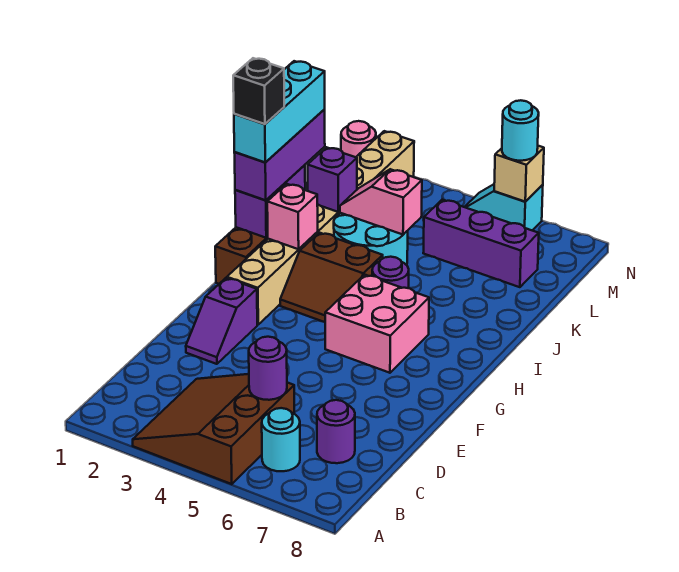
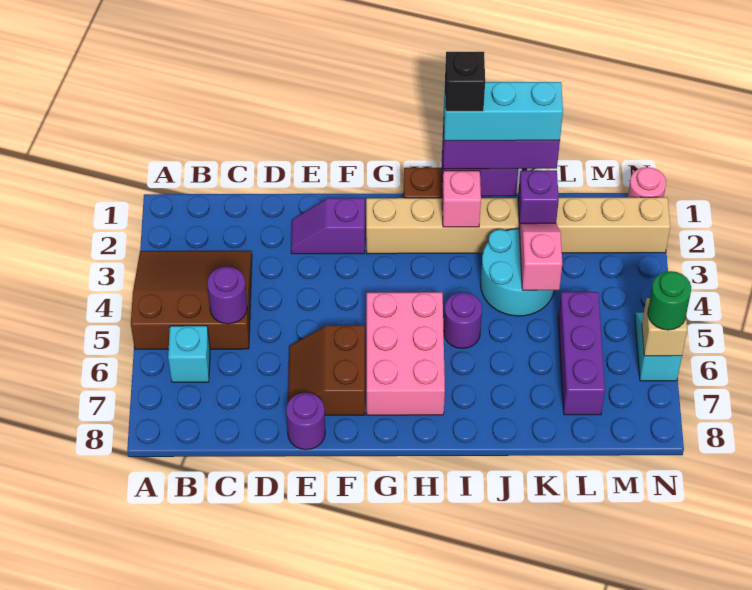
cyan 1x1 round brick [262,408,300,471] -> cyan 1x1 brick [168,326,210,382]
purple 1x1 round brick [317,400,355,463] -> purple 1x1 round brick moved to [286,393,325,450]
pink 2x2 brick [325,275,429,373] -> pink 2x3 brick [367,292,445,415]
brown 2x2 slope [280,233,383,322] -> brown 2x2 slope moved to [288,325,365,415]
cyan 1x1 round brick [502,100,539,161] -> green 1x1 round brick [648,271,691,330]

